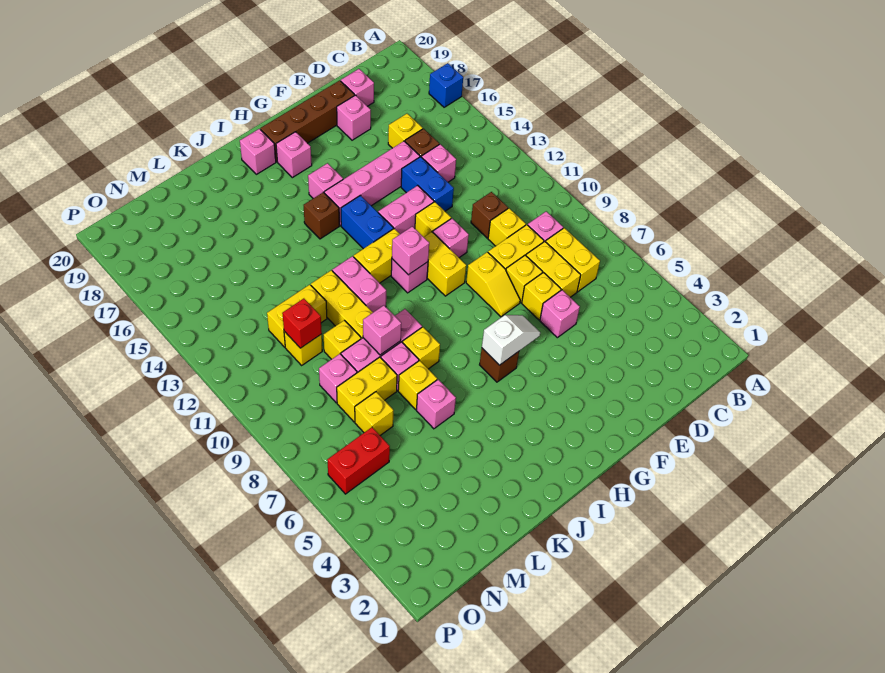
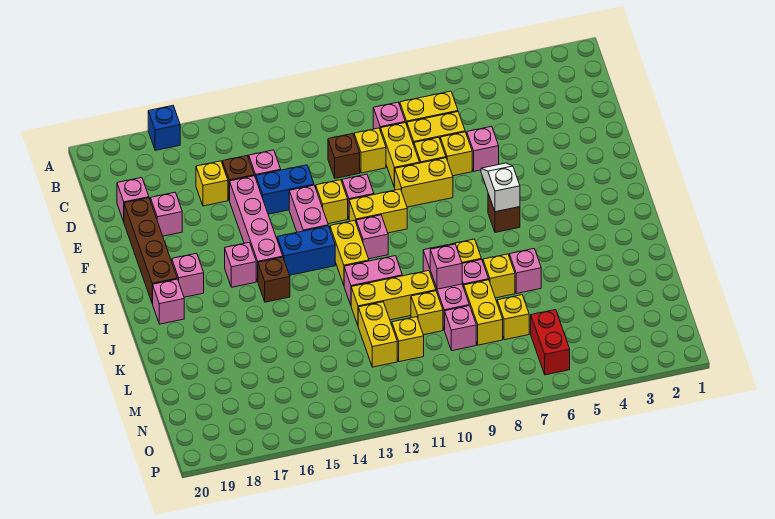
yellow 1x2 slope [466,252,520,317] -> yellow 1x2 brick [395,158,453,207]
pink 1x1 brick [392,226,429,275] -> none
red 1x1 brick [282,299,322,348] -> none

